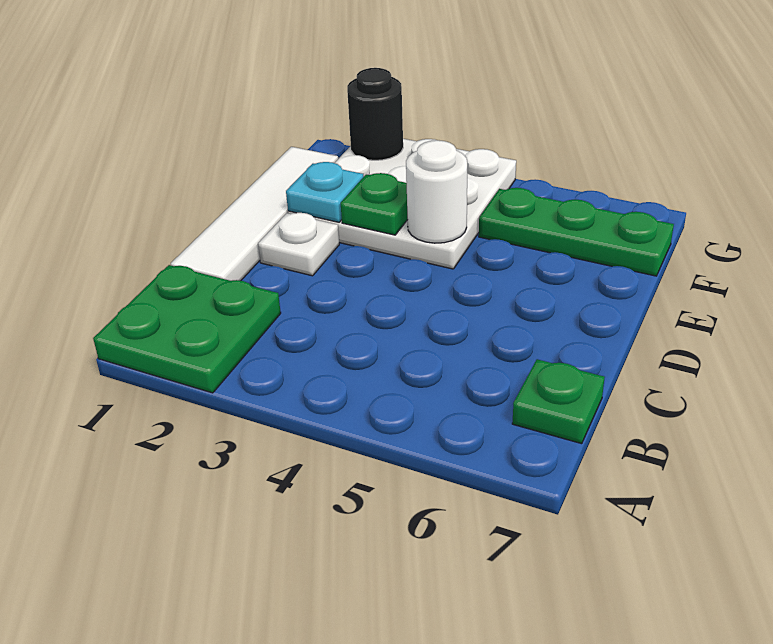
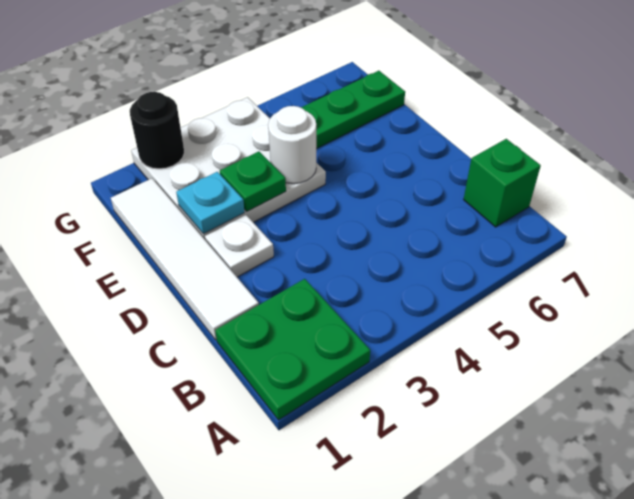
green 1x1 plate [512,359,605,444] -> green 1x1 brick [464,139,541,227]

